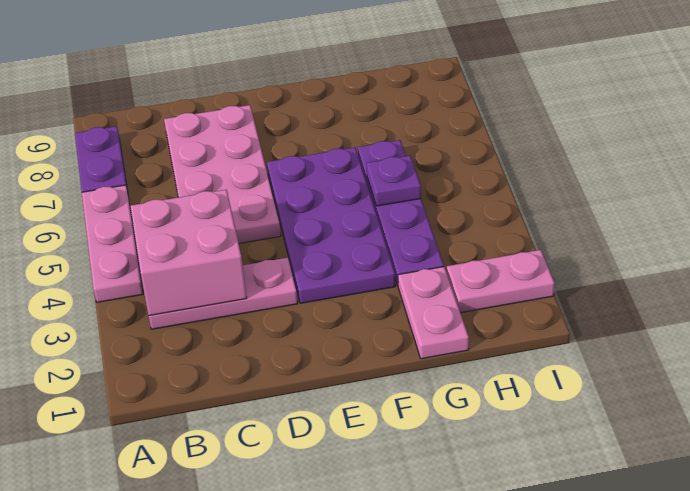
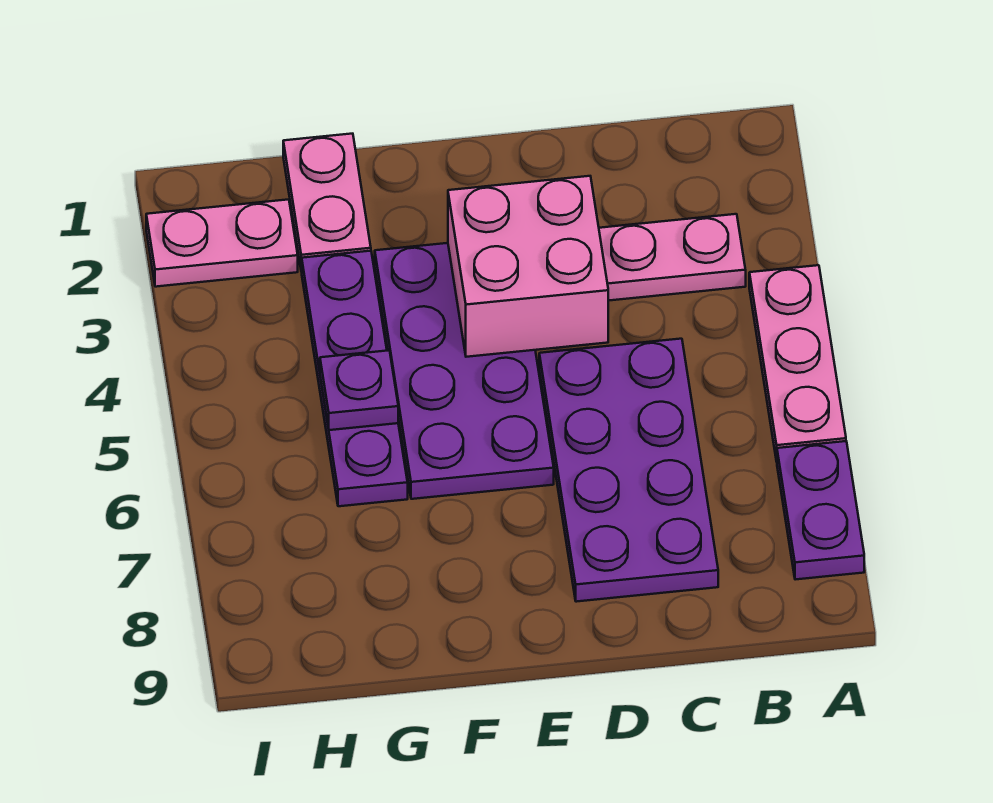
pink 2x2 brick [130,190,247,315] -> pink 2x2 brick moved to [448,176,608,357]
pink 2x4 plate [164,105,281,243] -> purple 2x4 plate [539,339,718,602]

